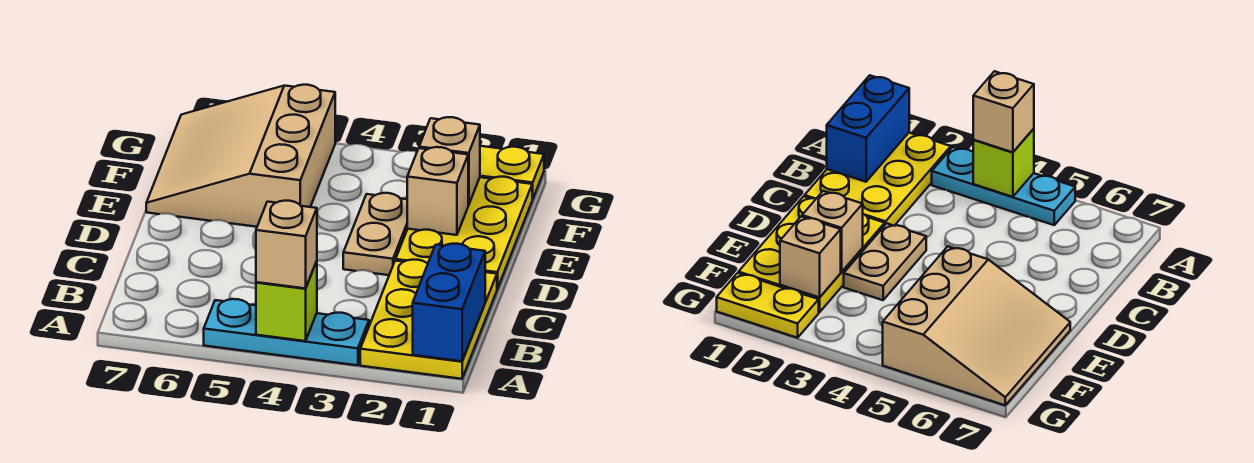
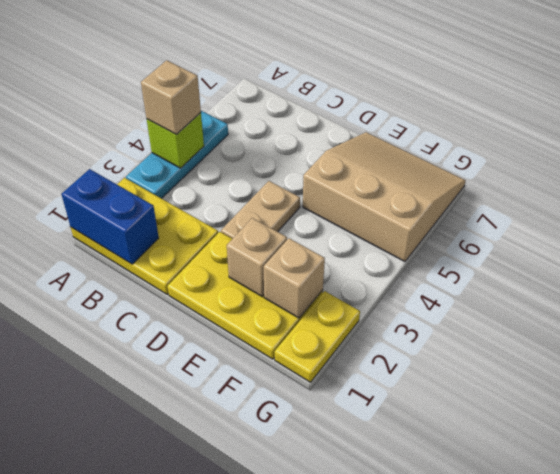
tan 1x2 plate [343,193,407,275] -> tan 1x2 plate turned to [221,181,300,239]

